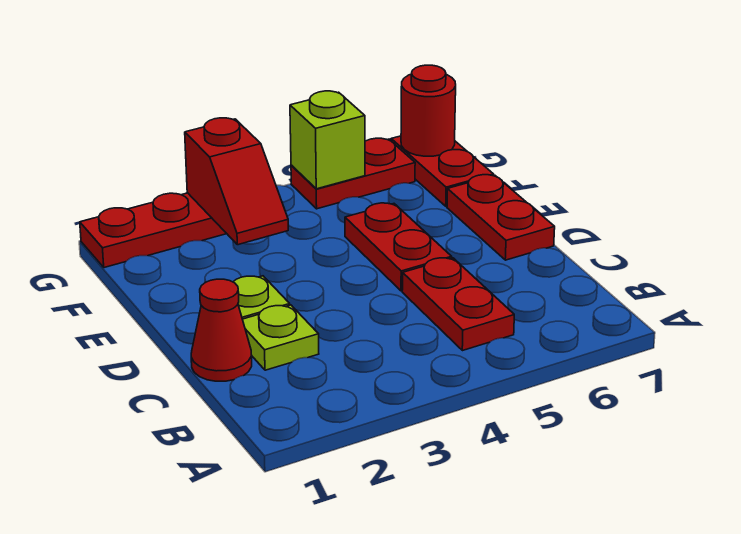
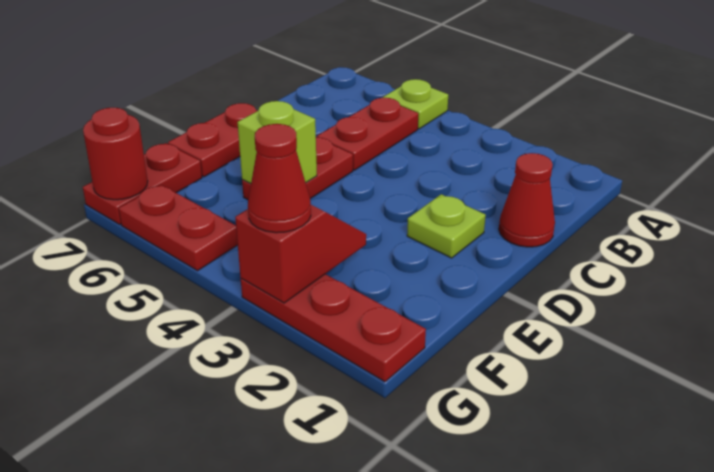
lime 1x1 plate [242,305,319,370] -> lime 1x1 plate moved to [383,79,448,129]
none -> red 1x1 cone [248,124,311,233]
lime 1x1 brick [290,91,365,189] -> lime 1x1 brick moved to [238,101,317,184]

